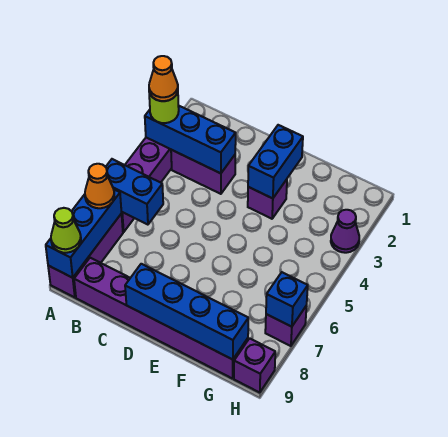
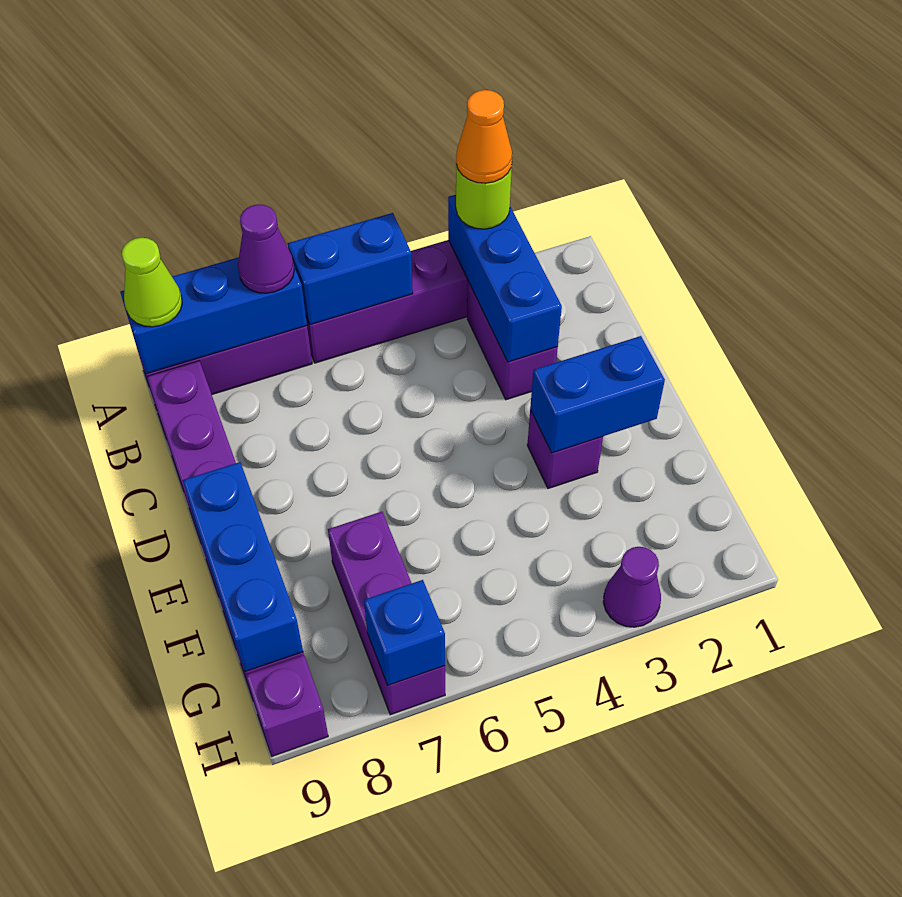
blue 1x2 brick [106,159,163,225] -> blue 1x2 brick turned to [288,213,413,325]
orange 1x1 cone [85,164,114,208] -> purple 1x1 cone [238,204,294,293]
blue 1x4 brick [125,264,248,360] -> blue 1x3 brick [183,462,303,672]
purple 1x1 brick [265,305,307,346] -> purple 1x3 brick [328,512,445,715]

